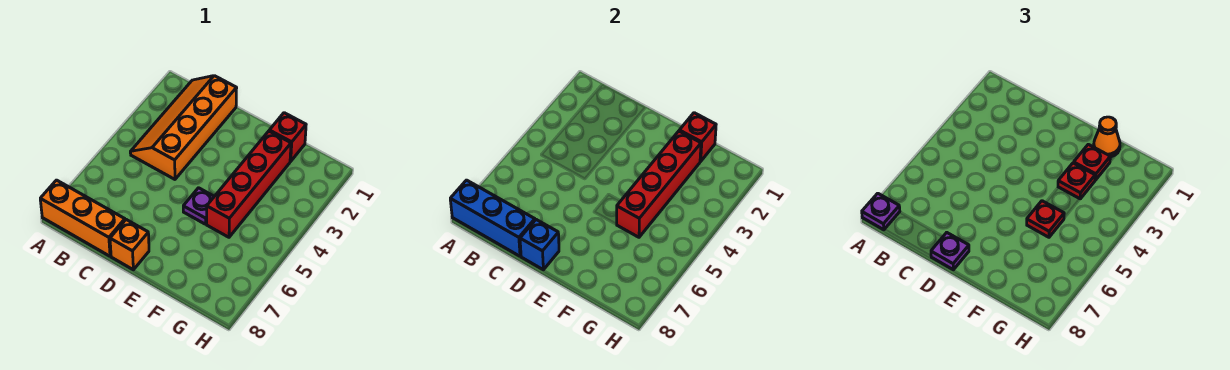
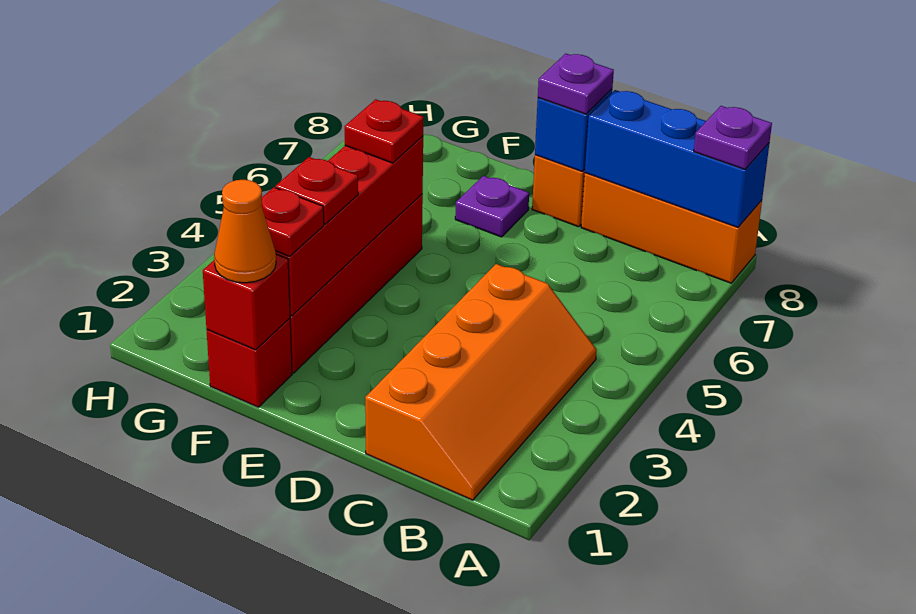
purple 1x1 plate [183,188,214,224] -> purple 1x1 plate moved to [455,176,529,237]

